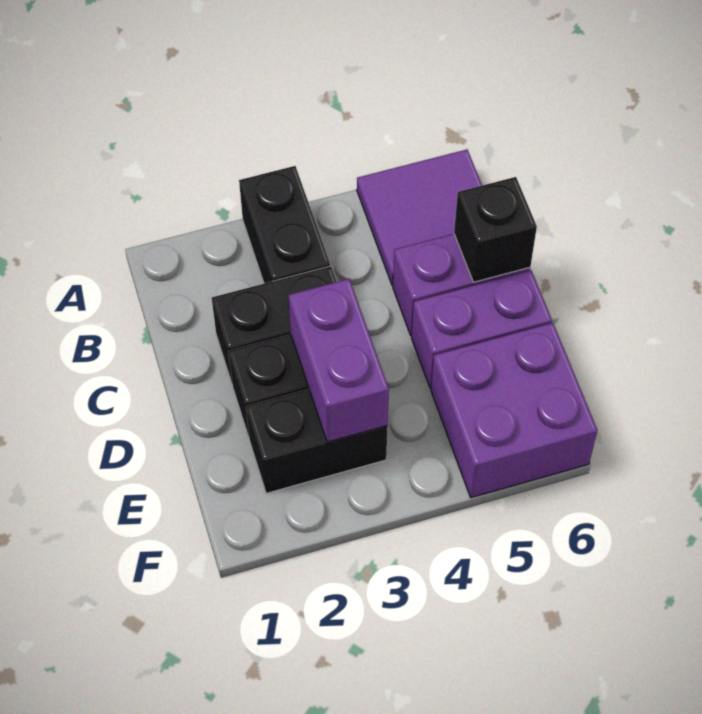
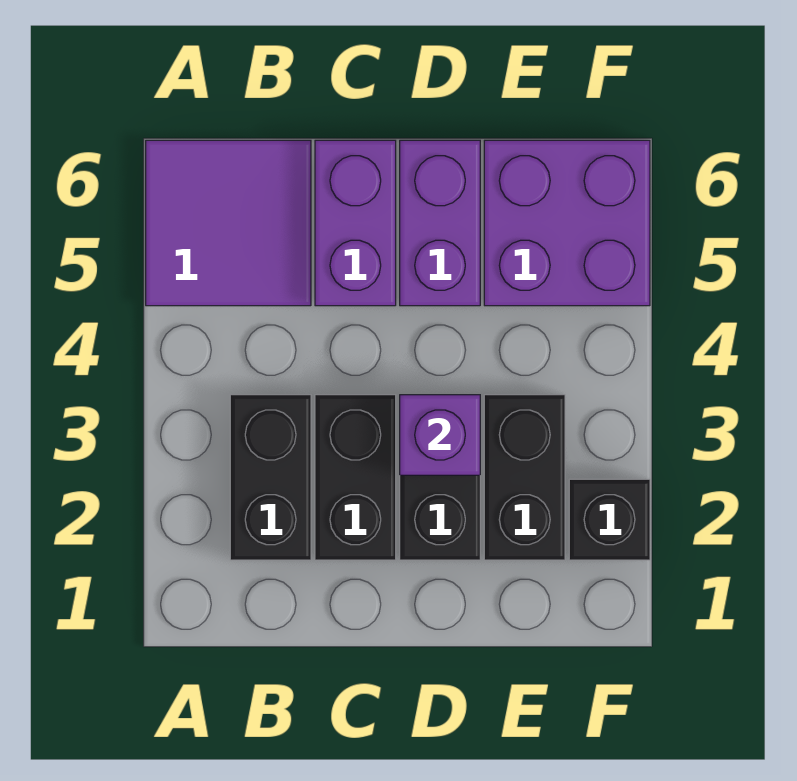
black 1x2 brick [239,166,330,284] -> black 1x2 brick turned to [230,395,311,560]
black 1x1 brick [454,177,537,282] -> black 1x1 brick moved to [569,479,650,560]
purple 1x2 brick [289,279,389,442] -> purple 1x1 brick [400,395,480,475]

